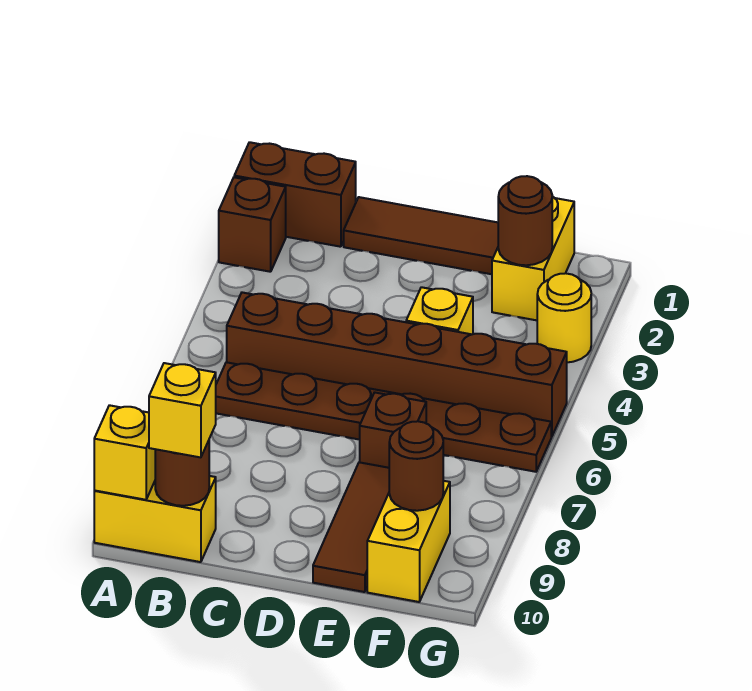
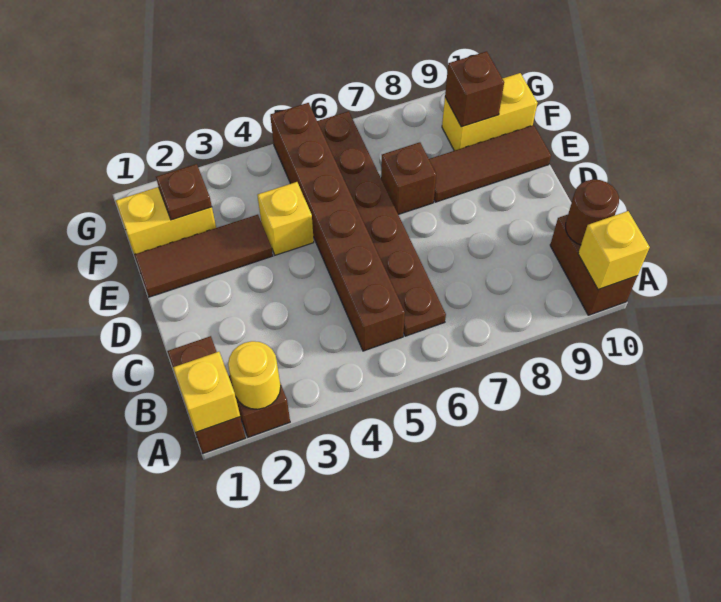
yellow 1x2 brick [94,476,216,562] -> brown 1x2 brick [550,215,637,315]
yellow 1x1 brick [149,363,216,457] -> yellow 1x1 brick moved to [173,352,240,433]
brown 1x3 tile [344,197,498,274] -> brown 1x3 tile turned to [134,215,273,297]
brown 1x1 round brick [498,176,552,265] -> brown 1x1 plate [156,164,212,220]
brown 1x1 round brick [389,421,443,511] -> brown 1x1 brick [445,51,504,127]
yellow 1x1 round brick [537,273,591,362] -> yellow 1x1 round brick moved to [228,341,281,409]

